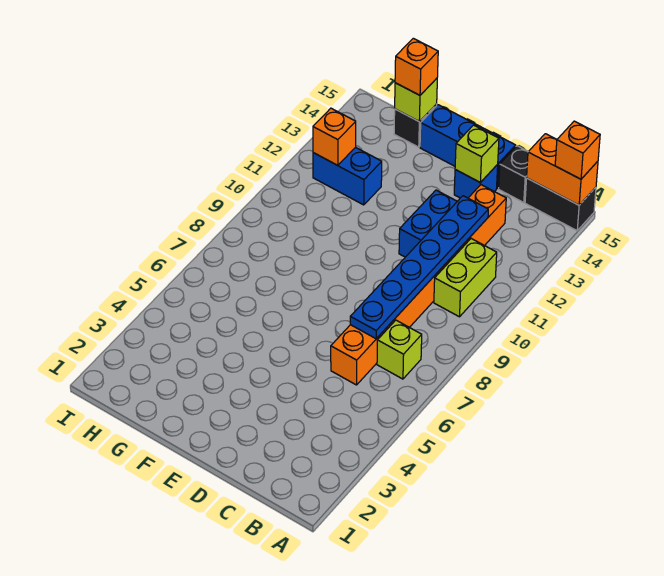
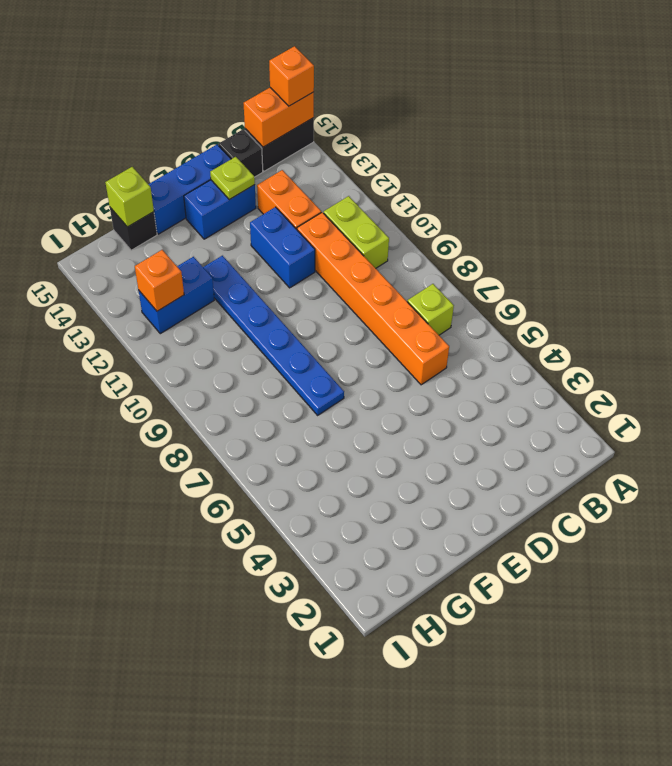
blue 1x6 plate [350,196,488,339] -> blue 1x6 plate moved to [203,256,344,415]
blue 1x1 brick [454,165,498,198] -> blue 1x2 brick [184,180,256,239]
lime 1x1 brick [455,125,499,183] -> lime 1x1 plate [210,157,255,200]
orange 1x1 brick [395,38,438,95] -> none

